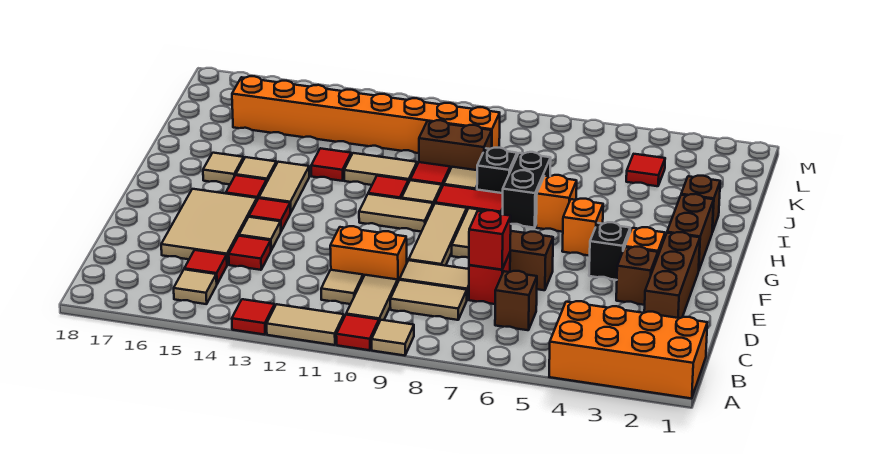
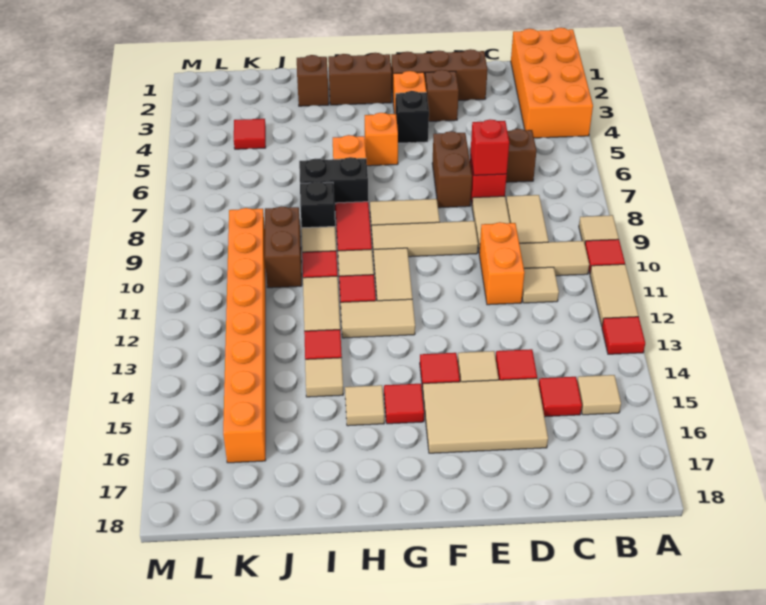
tan 1x2 tile [259,162,309,213] -> tan 1x2 tile moved to [341,299,415,338]
tan 1x1 tile [203,153,244,184] -> tan 1x1 tile moved to [305,358,343,397]

